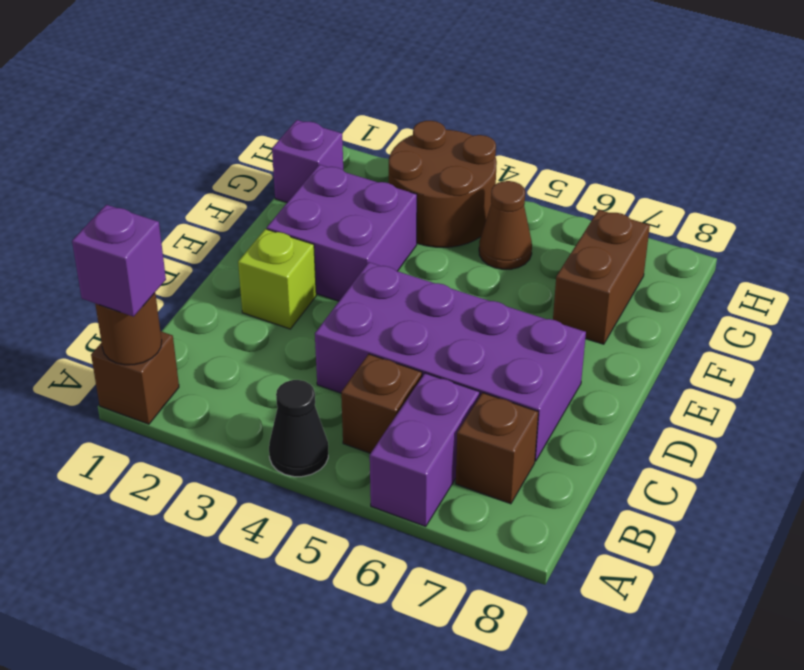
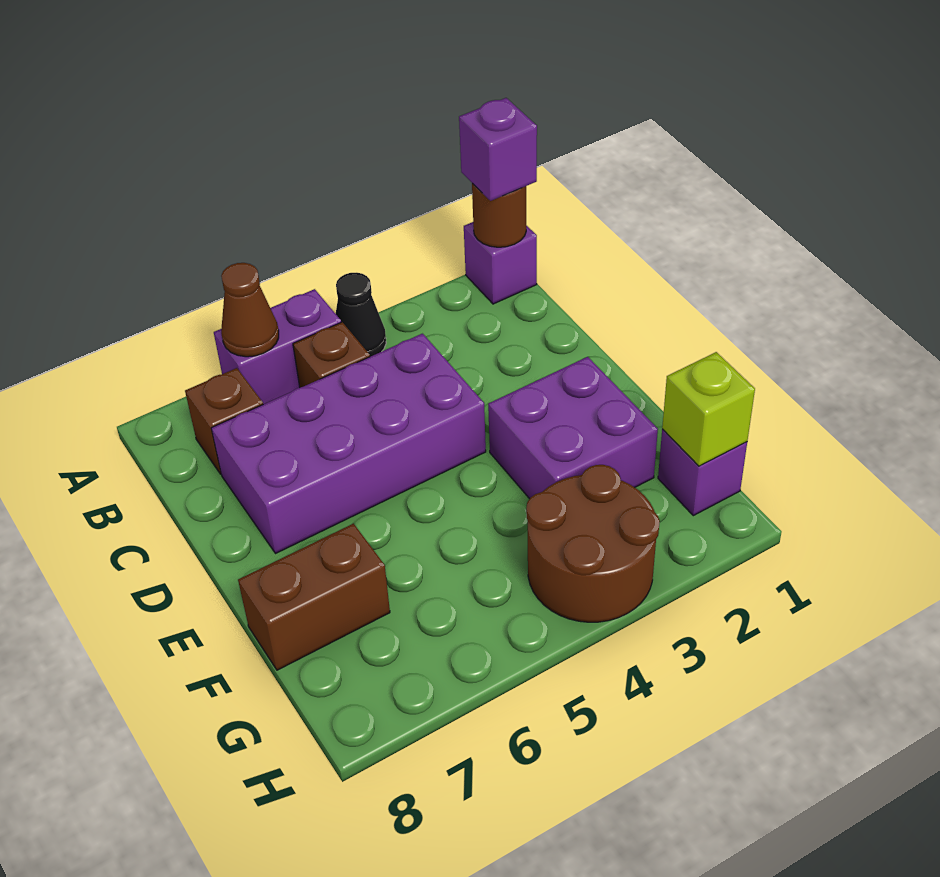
brown 1x1 brick [91,331,179,424] -> purple 1x1 brick [464,222,537,304]
purple 1x2 brick [370,373,480,526] -> purple 1x2 brick turned to [214,289,341,404]
lime 1x1 brick [238,229,316,329] -> lime 1x1 brick moved to [662,352,755,466]
brown 1x2 brick [553,210,650,344] -> brown 1x2 brick turned to [238,524,390,670]
brown 1x1 cone [479,181,532,269] -> brown 1x1 cone moved to [221,263,279,357]

